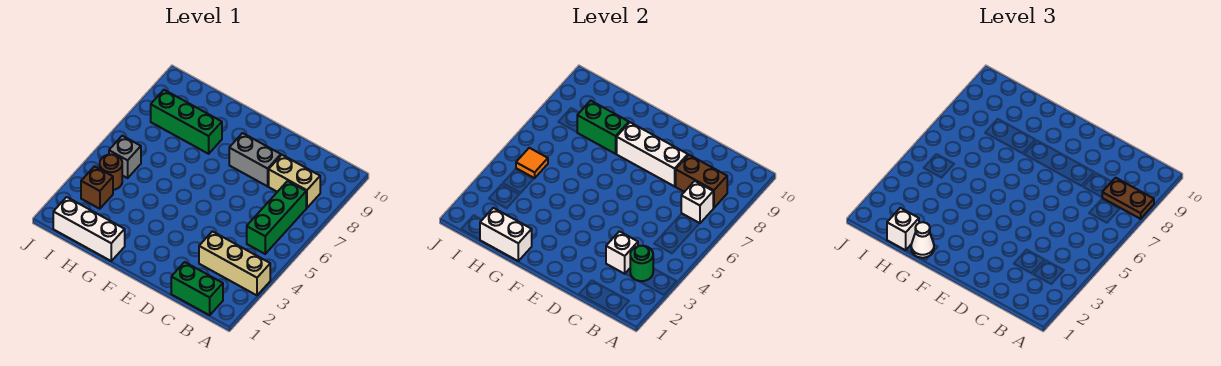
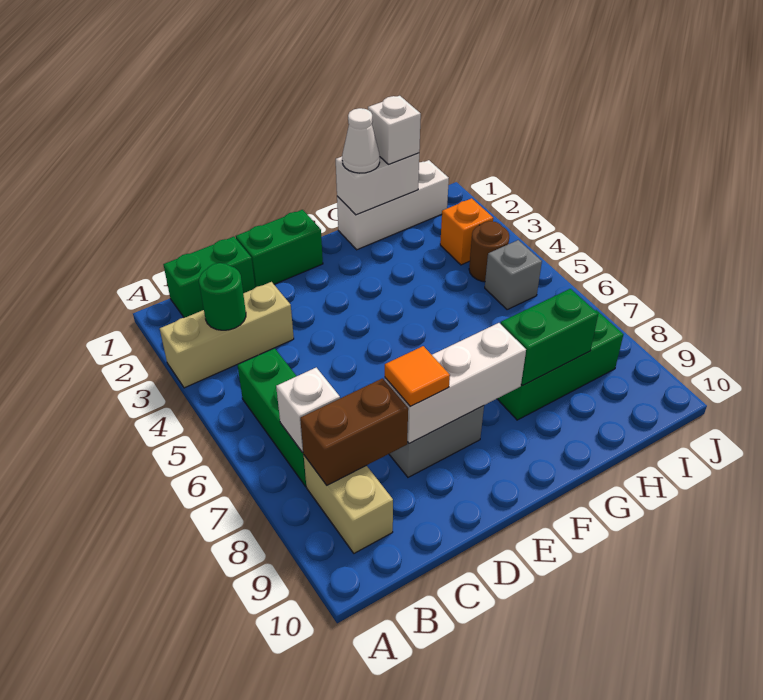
brown 1x2 plate [1102,178,1154,219] -> none
tan 1x2 brick [269,155,320,208] -> tan 1x2 brick turned to [304,456,393,553]
white 1x1 brick [606,231,638,274] -> none
none -> green 1x2 brick [236,210,323,288]
brown 1x1 brick [81,166,113,209] -> orange 1x1 brick [440,198,493,265]
orange 1x1 tile [516,148,548,178] -> orange 1x1 tile moved to [385,346,450,406]

